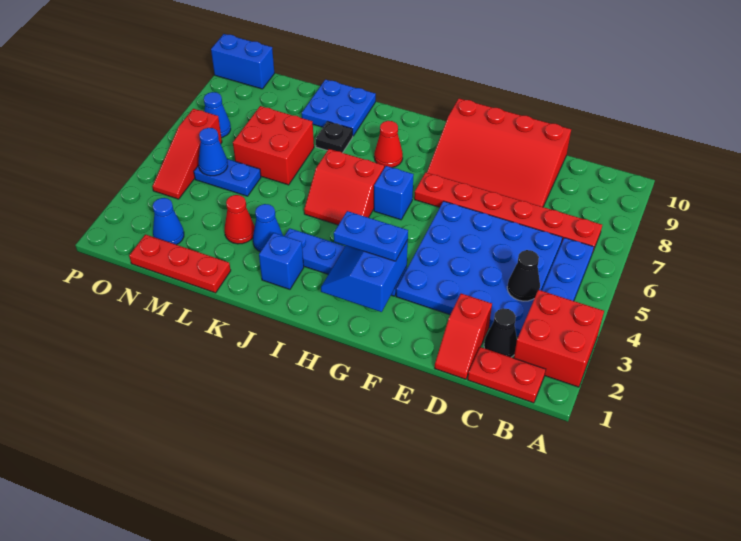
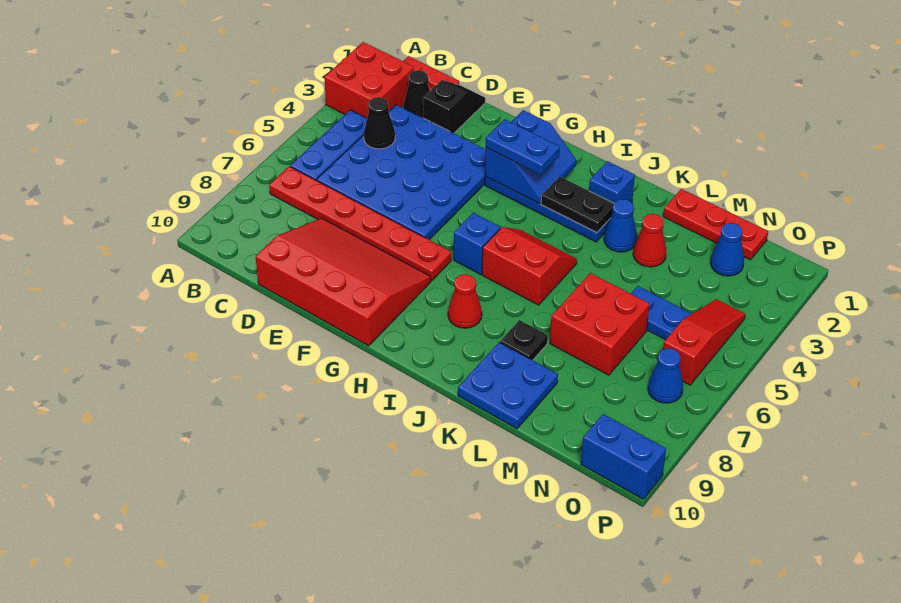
red 1x2 slope [435,294,492,379] -> black 1x2 slope [423,80,485,133]
none -> black 1x2 plate [541,176,614,233]
blue 1x1 cone [198,128,228,176] -> none

